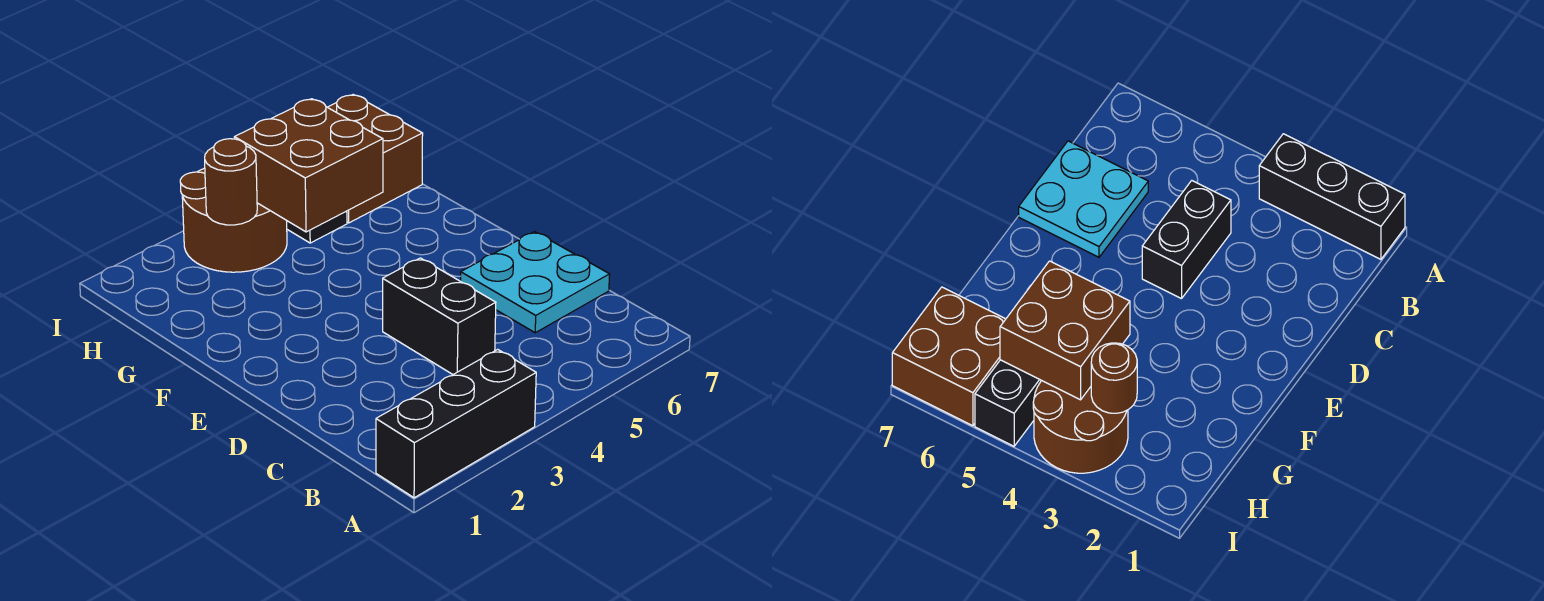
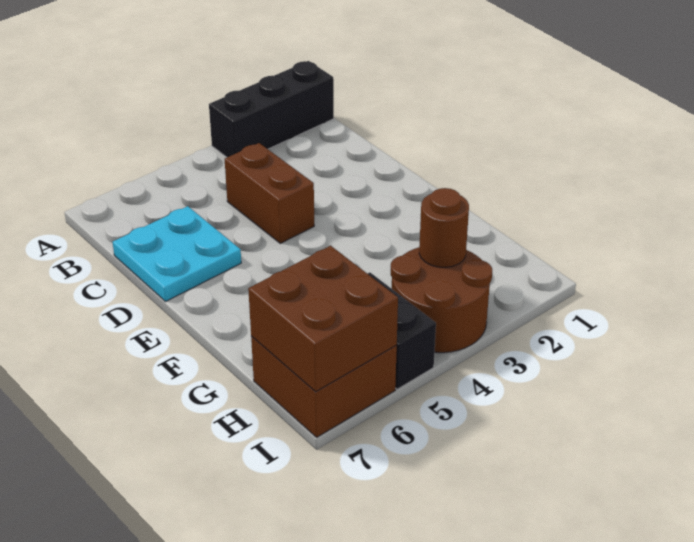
black 1x2 brick [383,258,496,374] -> brown 1x2 brick [225,143,314,243]
brown 2x2 brick [234,99,383,232] -> brown 2x2 brick moved to [248,246,398,392]

